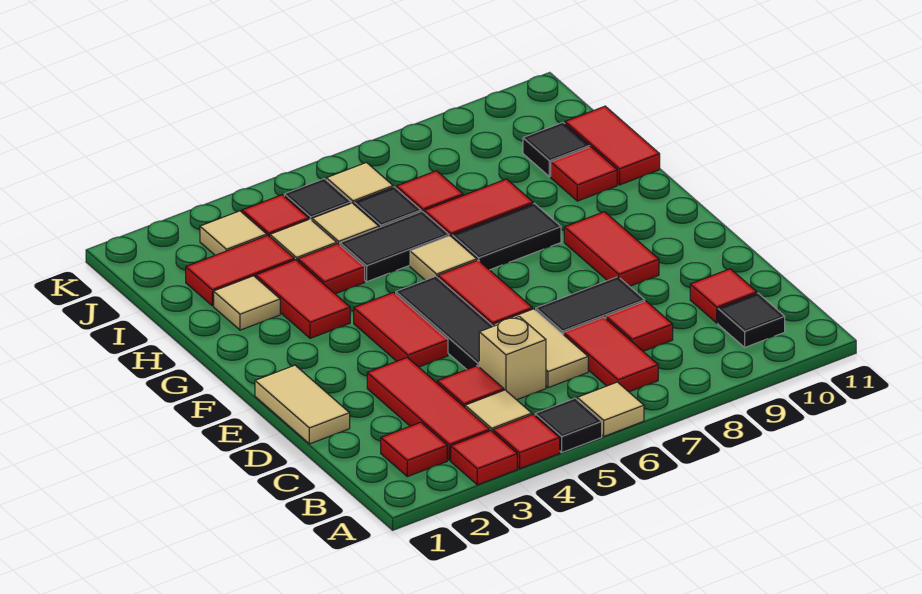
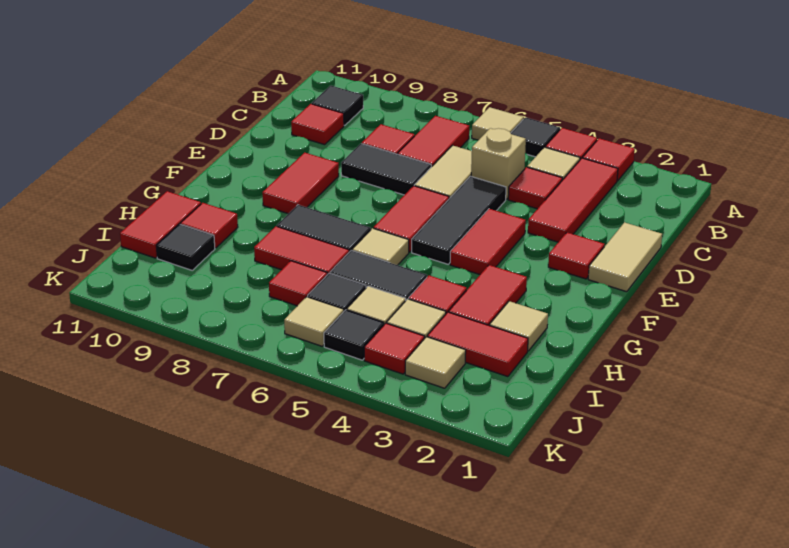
red 1x1 tile [381,422,447,477] -> red 1x1 tile moved to [548,232,605,279]

